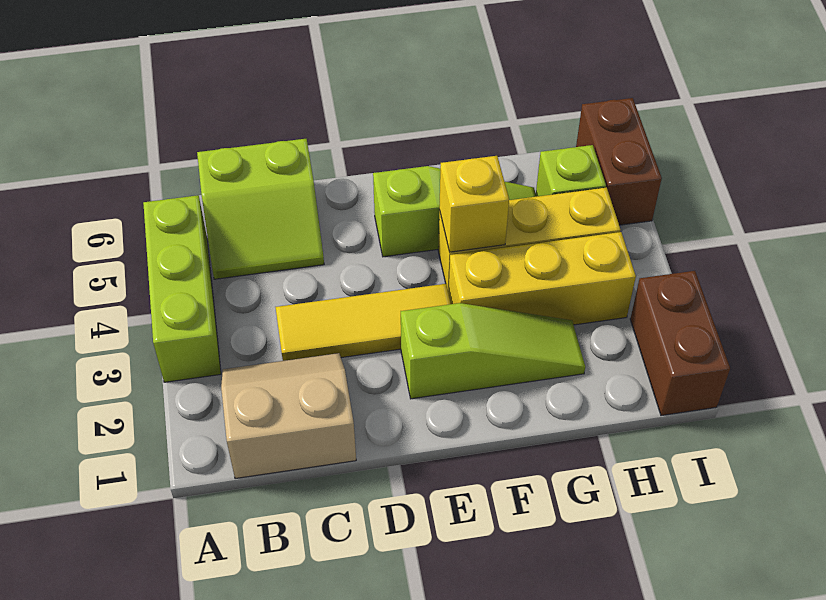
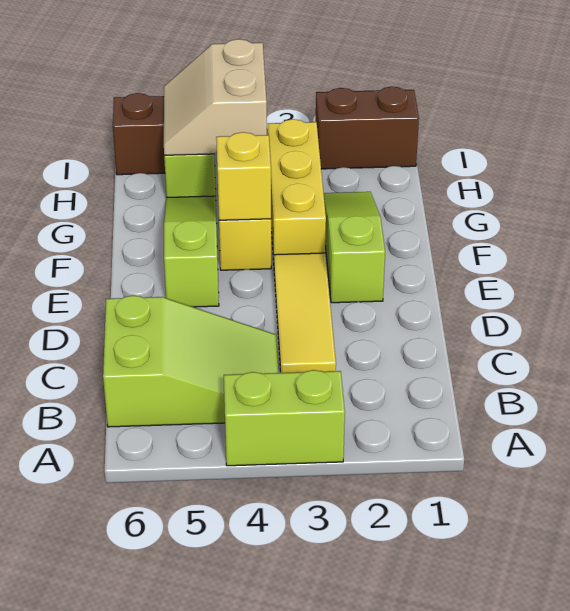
lime 1x3 brick [143,195,221,382] -> lime 1x2 brick [224,370,345,466]
tan 2x2 slope [221,353,356,479] -> tan 2x2 slope moved to [164,39,267,155]
lime 2x2 slope [197,139,324,279] -> lime 2x3 slope [103,295,278,427]

